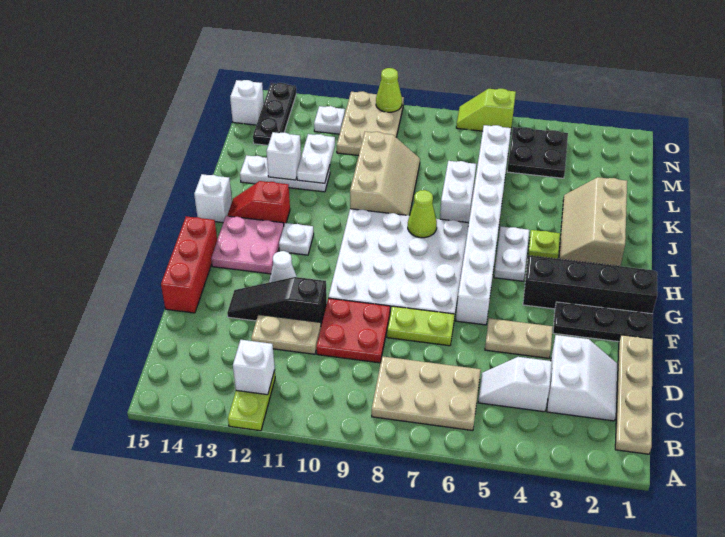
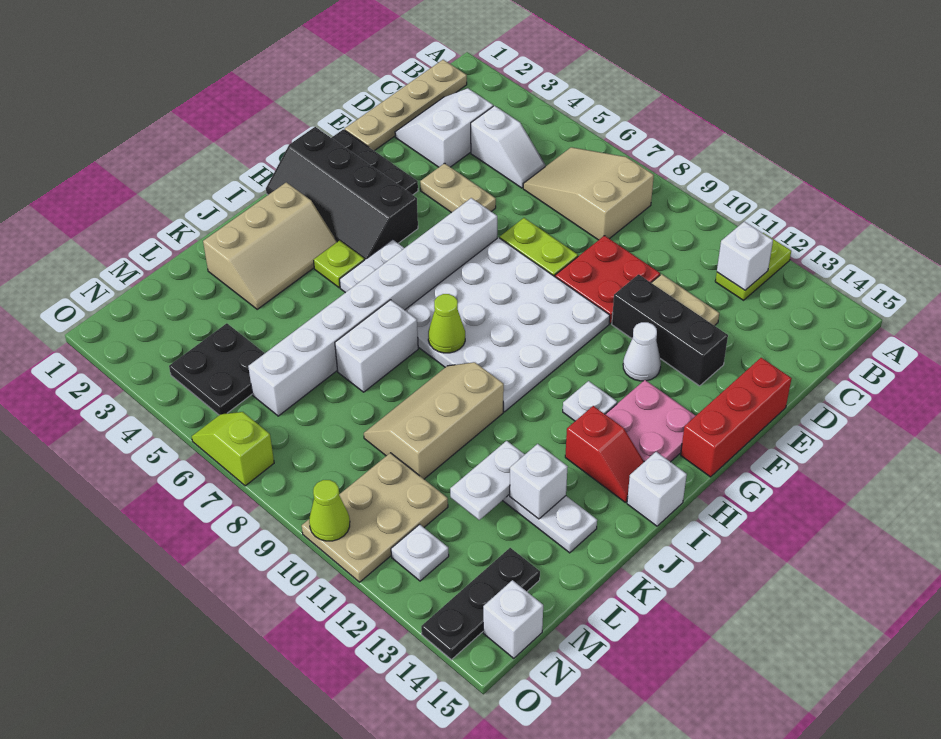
tan 2x3 plate [372,356,481,431] -> tan 2x3 slope [523,147,654,240]
black 1x3 slope [227,277,327,325] -> black 1x3 brick [612,274,728,386]
lime 1x2 slope [456,89,516,131] -> lime 1x2 slope turned to [192,412,274,486]

